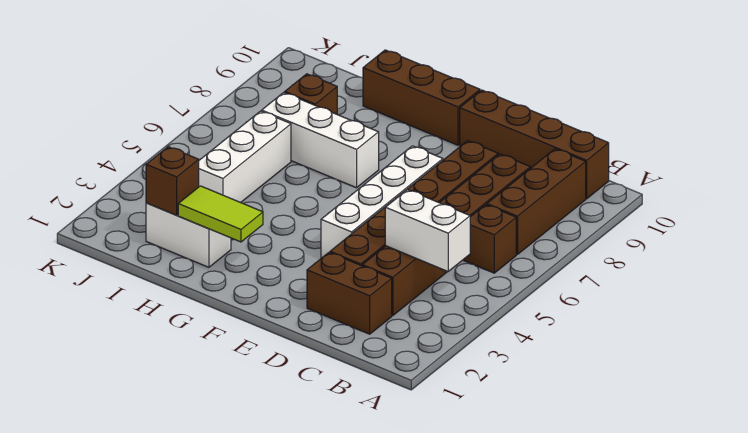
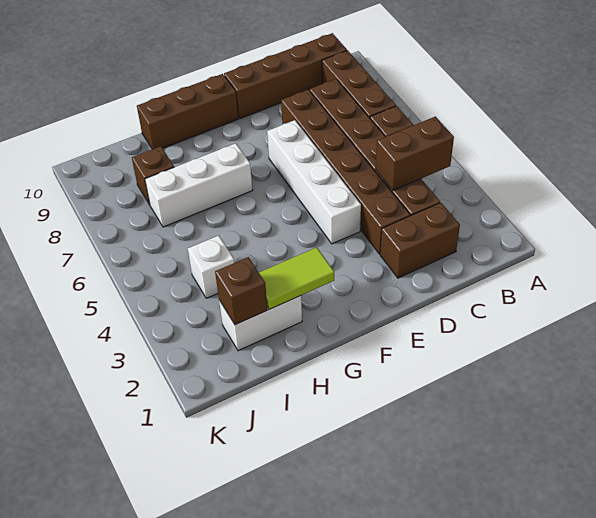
white 1x2 brick [385,190,470,272] -> brown 1x2 brick [376,117,454,190]
white 1x3 brick [199,111,291,203] -> white 1x1 brick [188,235,234,298]

